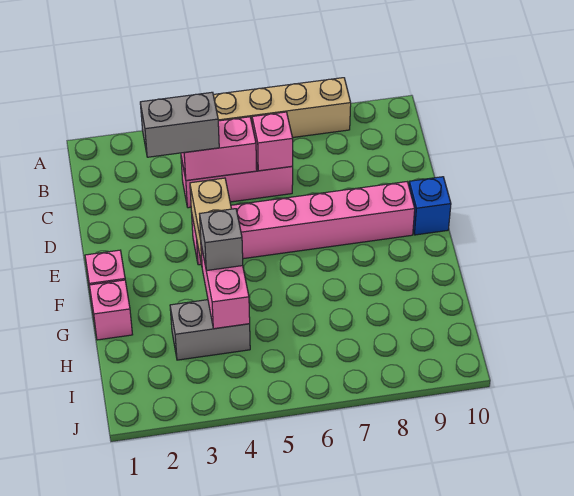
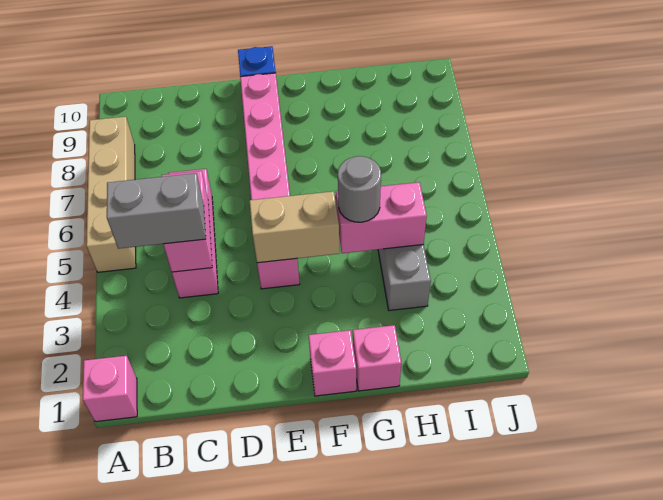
grey 1x2 brick [140,92,219,157] -> grey 1x2 brick turned to [107,173,206,249]
pink 1x1 brick [252,112,293,171] -> pink 1x1 brick moved to [83,356,137,422]
grey 1x1 brick [200,209,243,271] -> grey 1x1 round brick [338,156,381,222]

